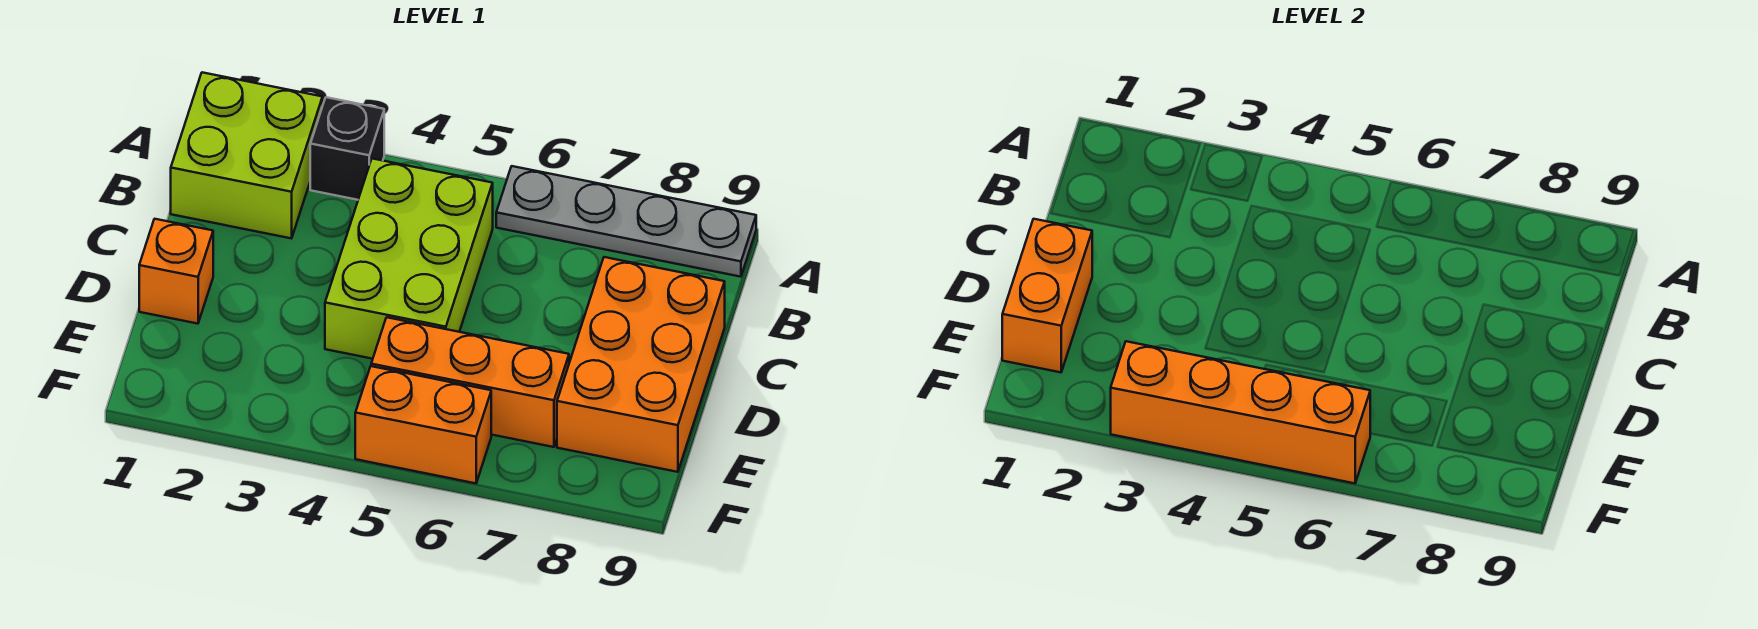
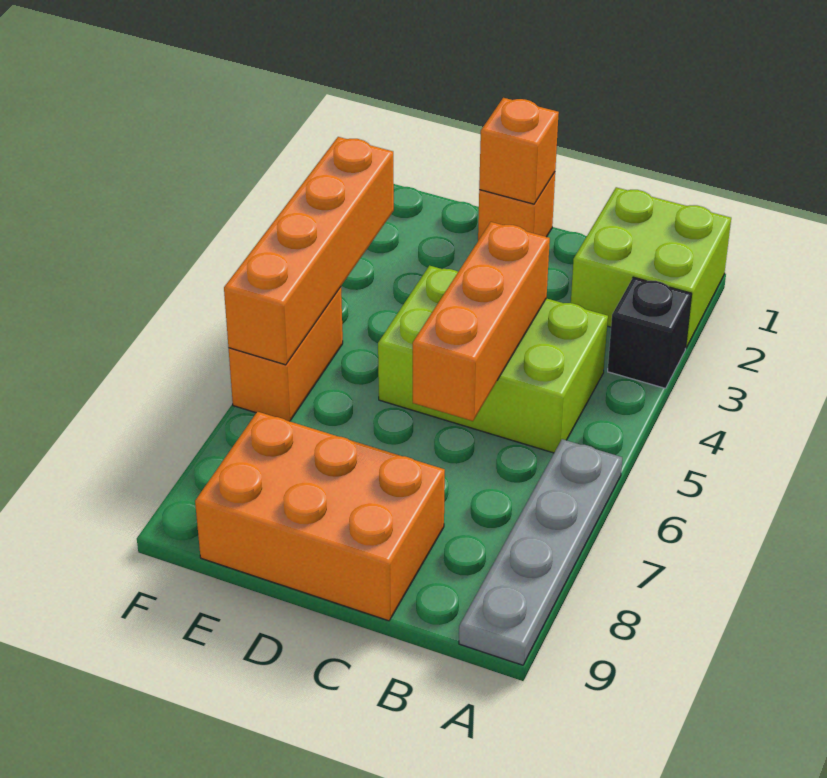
orange 1x2 brick [1002,219,1092,372] -> orange 1x1 brick [479,98,559,204]
orange 1x3 brick [371,317,569,447] -> orange 1x3 brick moved to [413,222,550,421]

